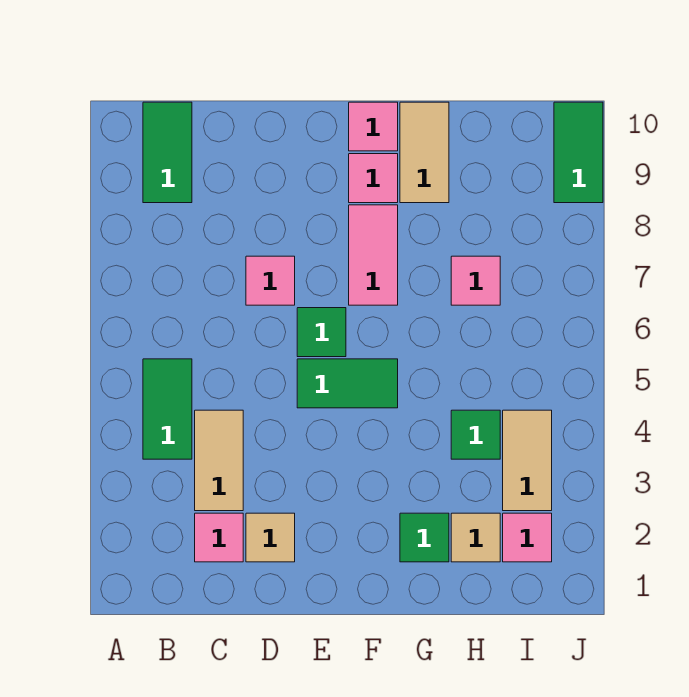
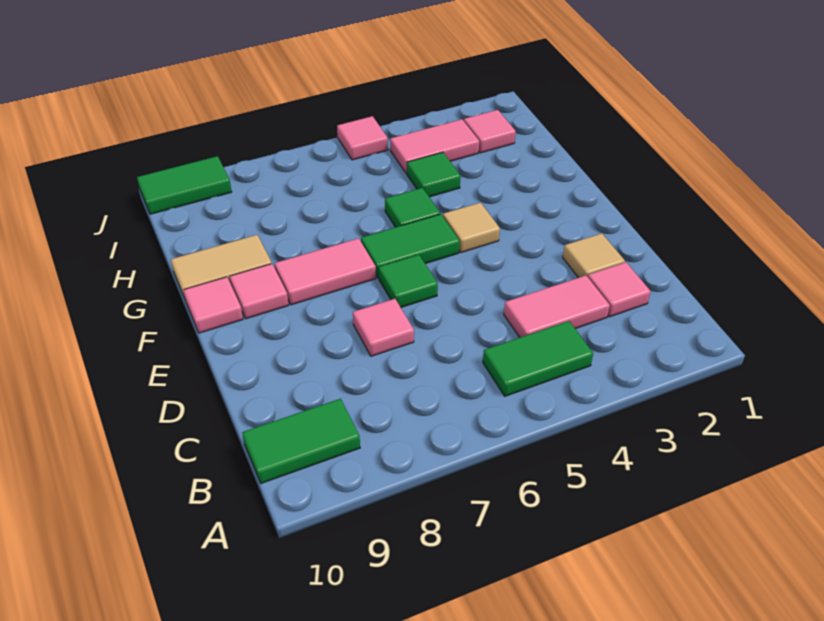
tan 1x2 tile [195,410,243,511] -> pink 1x2 tile [504,275,610,337]
green 1x2 tile [297,359,398,408] -> green 1x2 tile turned to [361,214,460,278]
green 1x1 tile [400,513,449,562] -> green 1x1 tile moved to [385,188,440,227]
tan 1x1 tile [451,513,500,562] -> tan 1x1 tile moved to [443,203,500,253]
pink 1x1 tile [451,256,500,305] -> pink 1x1 tile moved to [337,116,388,160]
tan 1x2 tile [503,410,552,511] -> pink 1x2 tile [390,119,479,174]

